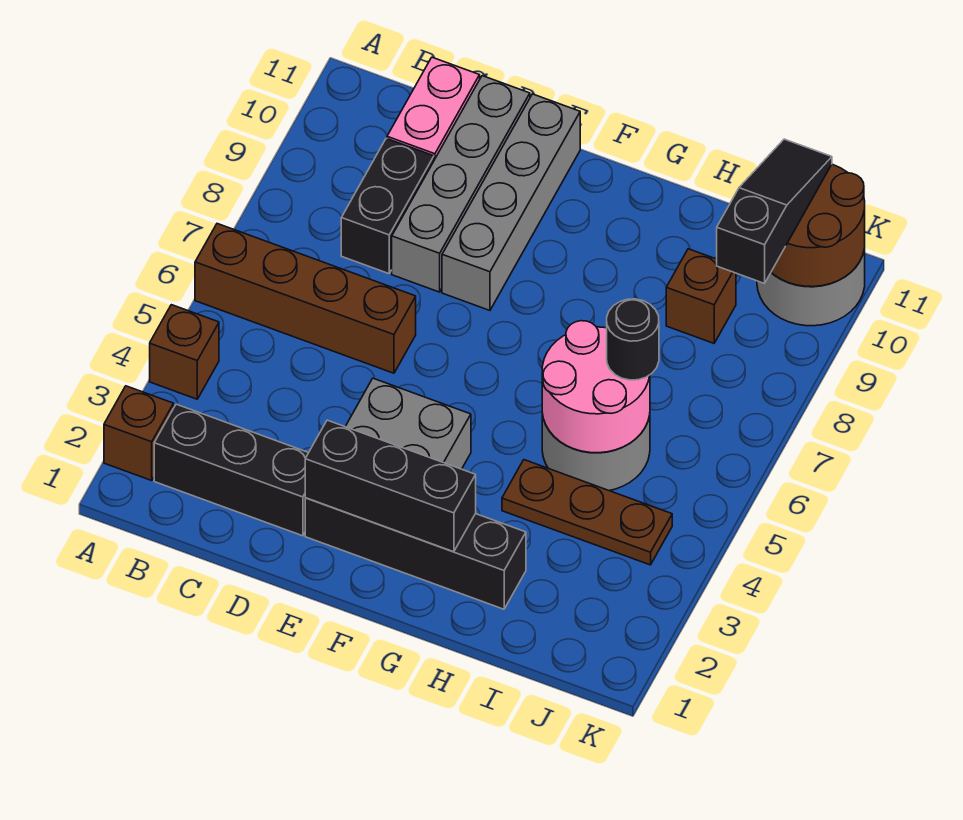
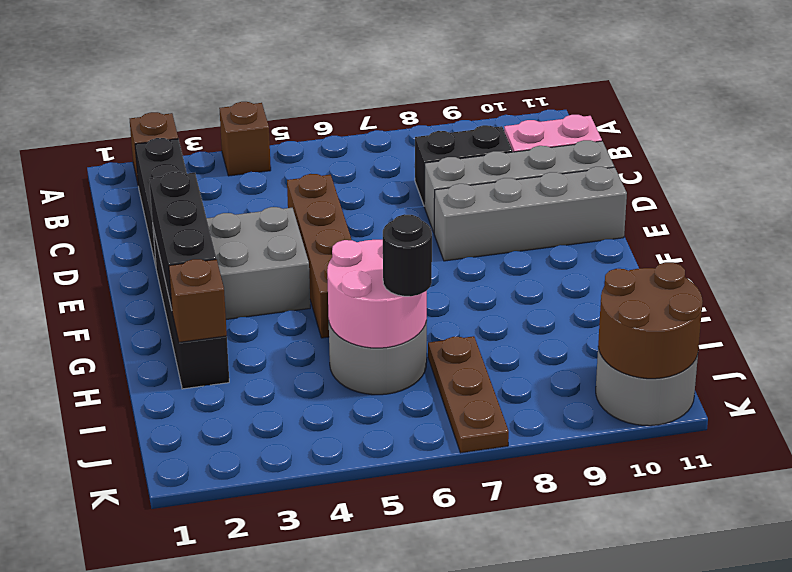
brown 1x4 brick [195,224,416,373] -> brown 1x4 brick moved to [287,174,352,338]
brown 1x3 plate [502,460,672,565] -> brown 1x3 plate moved to [428,336,509,453]
brown 1x1 brick [666,249,736,343] -> brown 1x1 brick moved to [169,259,227,342]
black 1x3 slope [717,139,832,283] -> none

